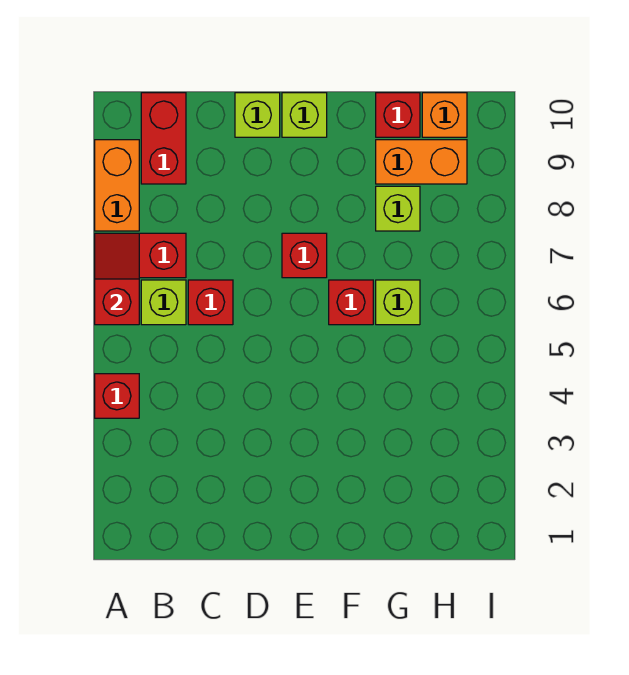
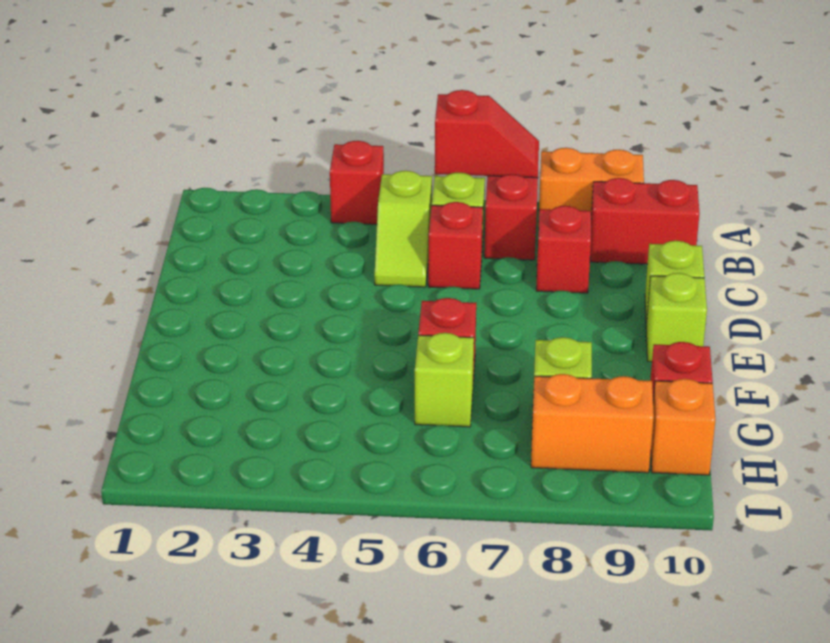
none -> lime 1x2 slope [374,171,432,287]
red 1x1 brick [282,233,327,278] -> red 1x1 brick moved to [536,206,591,293]
orange 1x2 brick [376,140,467,184] -> orange 1x2 brick turned to [531,374,654,473]

